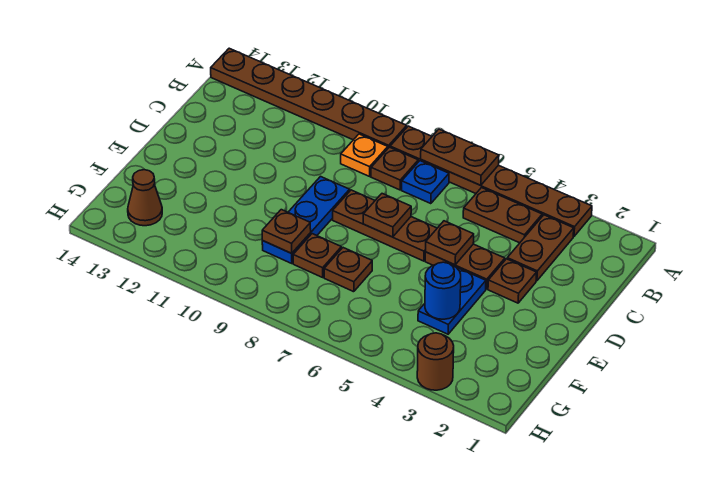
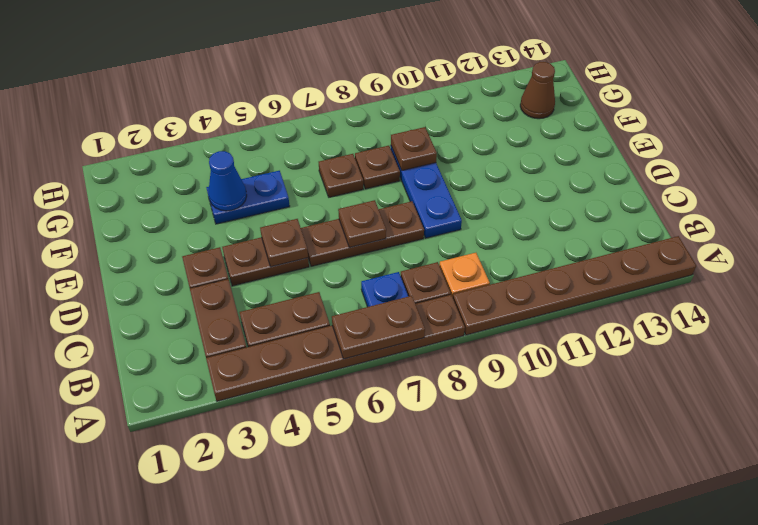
blue 1x2 plate [418,267,486,334] -> blue 1x2 plate turned to [206,171,290,224]
blue 1x1 round brick [425,262,461,319] -> blue 1x1 cone [209,151,247,211]
brown 1x1 round brick [417,333,454,390] -> none

